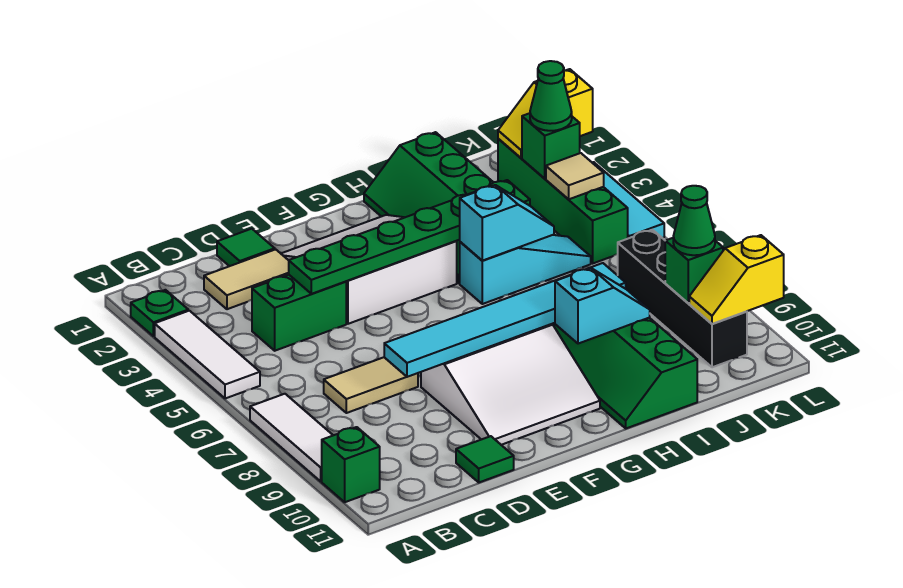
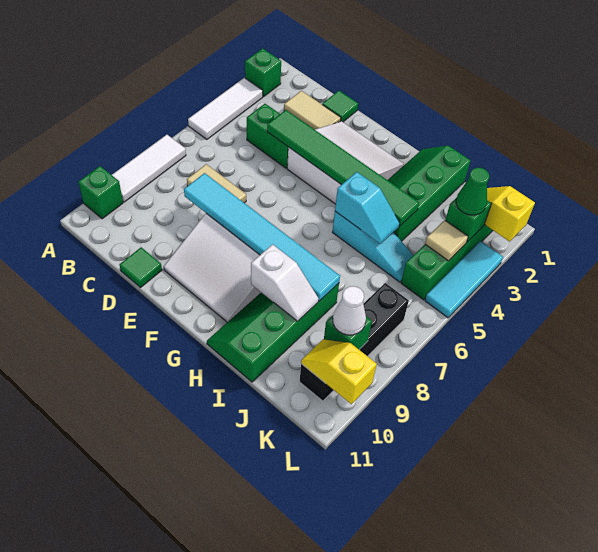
green 1x1 plate [131,290,188,336] -> green 1x1 brick [245,48,281,97]
green 1x6 plate [289,180,530,294] -> green 1x6 tile [267,110,419,226]
cyan 1x2 slope [555,268,650,344] -> white 1x2 slope [251,244,318,321]
green 1x1 cone [673,186,715,255] -> white 1x1 cone [333,286,366,335]

